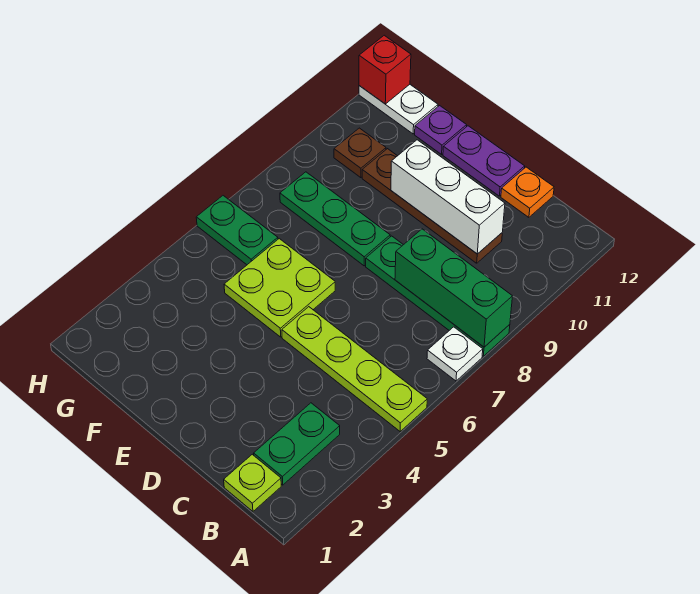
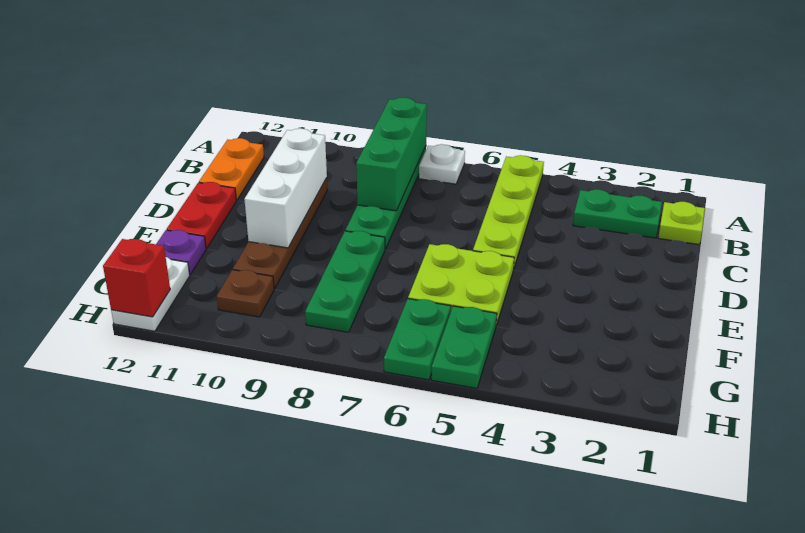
orange 1x1 plate [501,167,554,217] -> orange 1x2 plate [199,138,264,200]
purple 1x2 plate [443,126,525,196] -> red 1x2 plate [167,182,236,249]
none -> green 1x2 plate [431,306,497,388]

